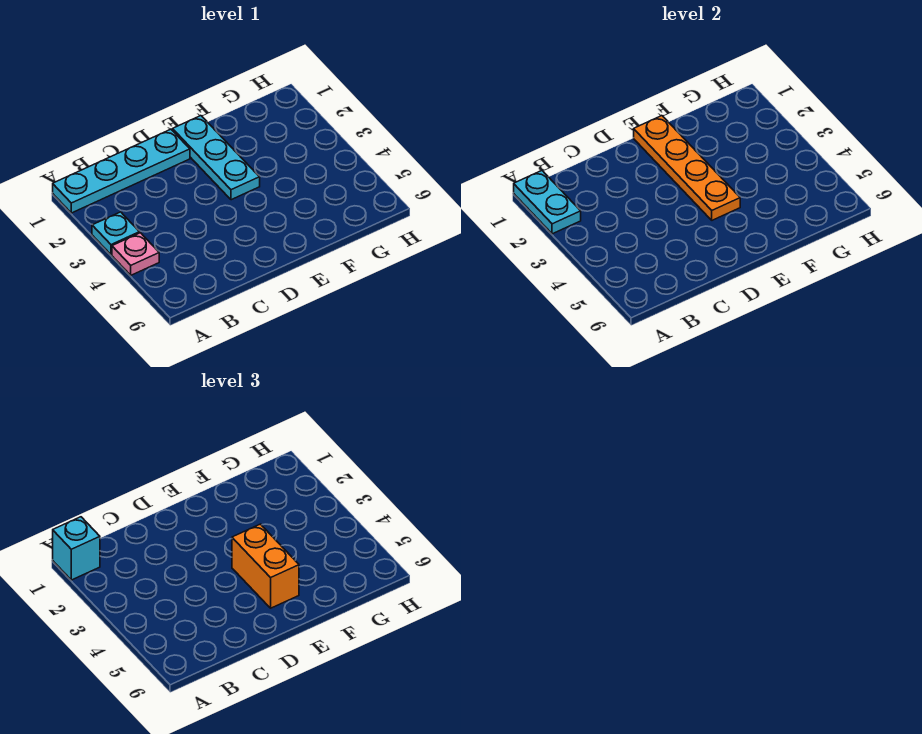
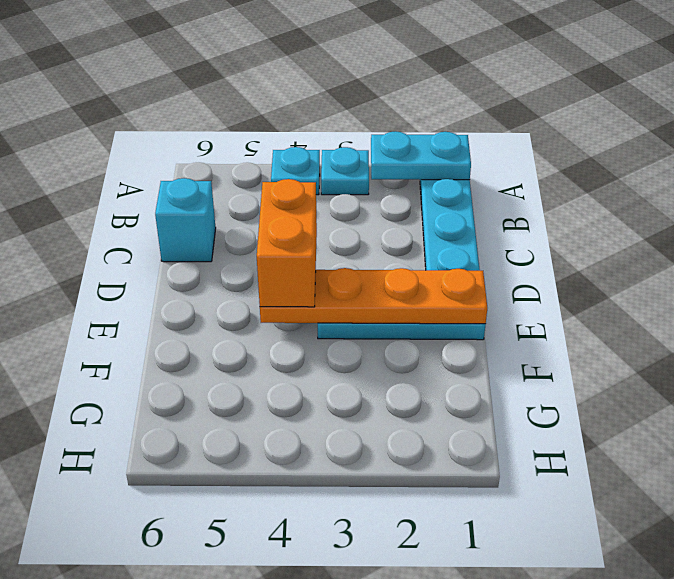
cyan 1x1 brick [53,517,100,580] -> cyan 1x1 brick moved to [155,178,216,262]
pink 1x1 plate [112,233,159,275] -> cyan 1x1 plate [271,147,320,195]
orange 1x2 brick [232,524,299,608] -> orange 1x2 brick turned to [257,179,317,307]

